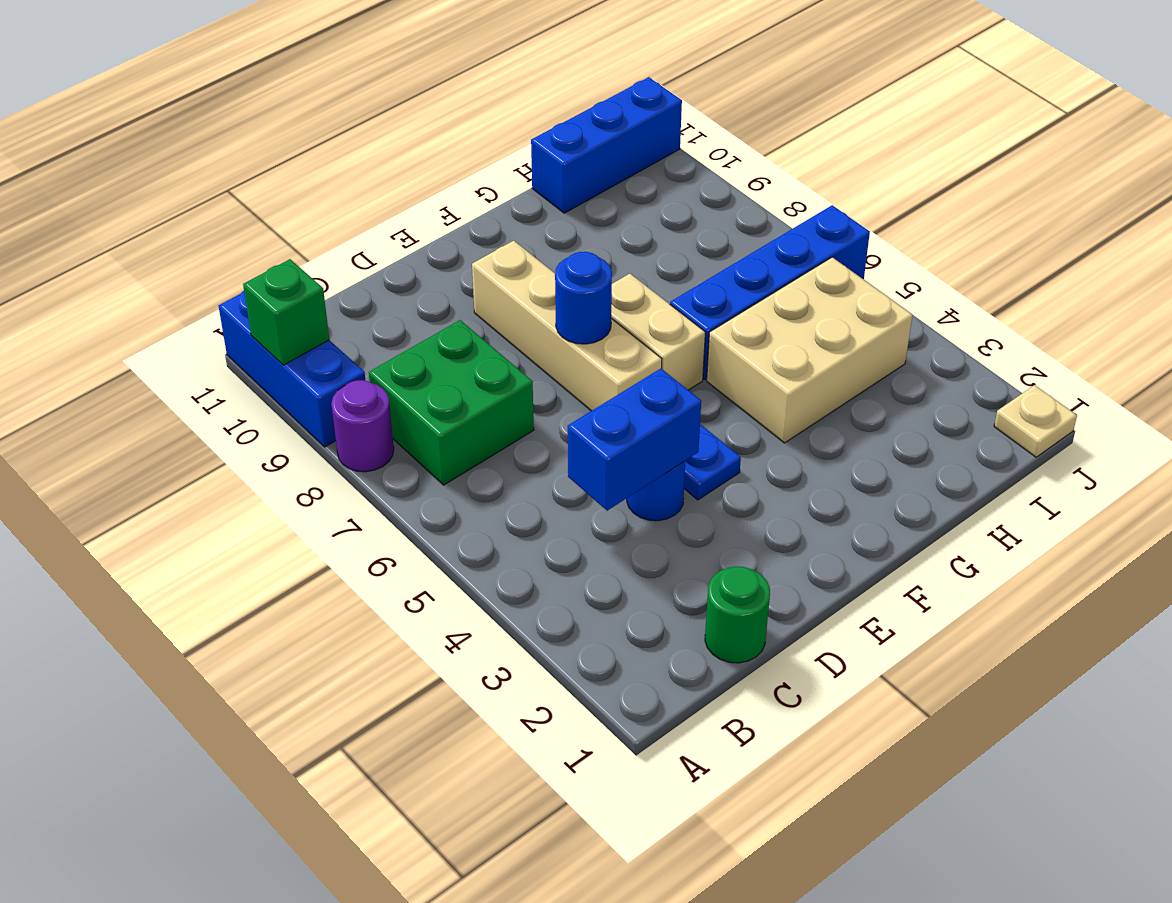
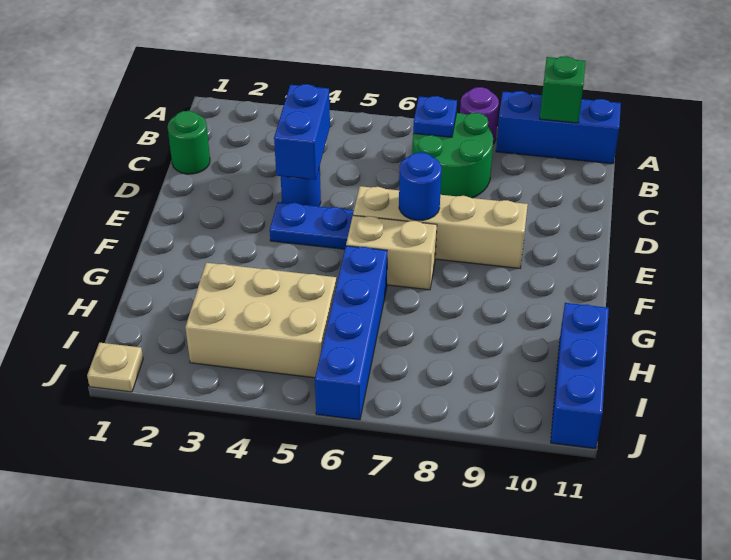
green 2x2 brick [369,320,534,485] -> green 2x2 round brick [412,113,493,198]
none -> blue 1x1 plate [413,96,457,137]
tan 2x3 brick [707,257,913,443] -> tan 2x3 brick turned to [185,263,336,378]

